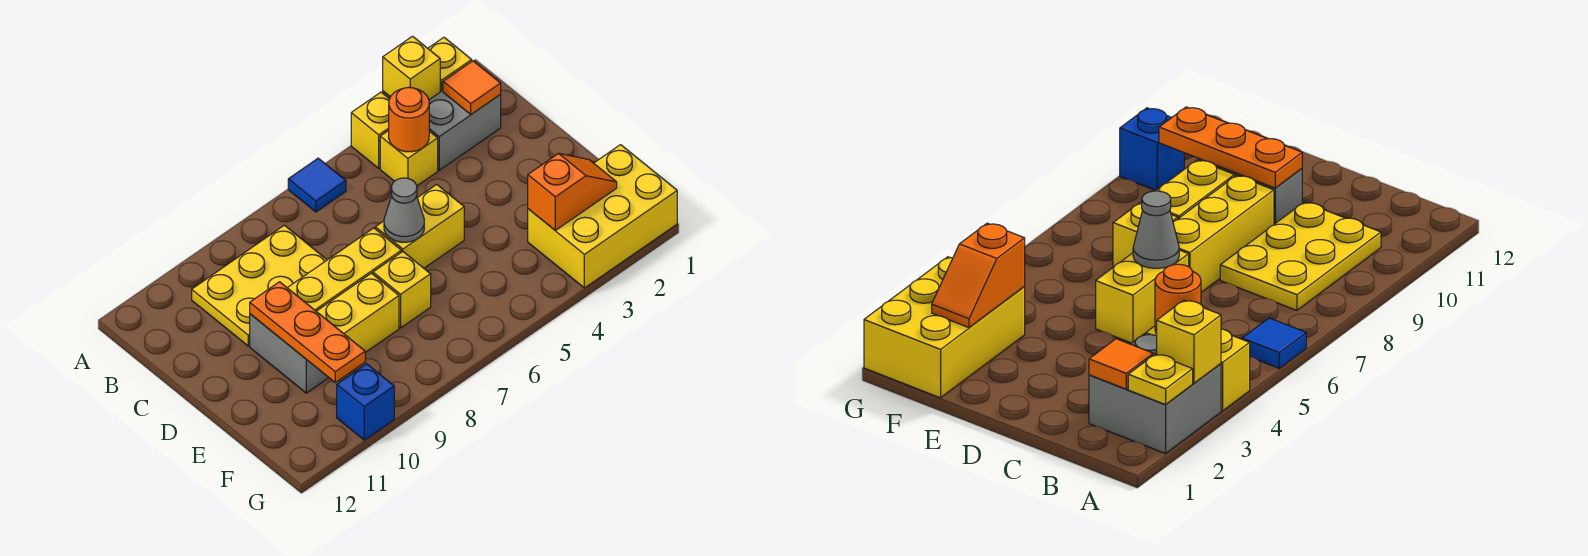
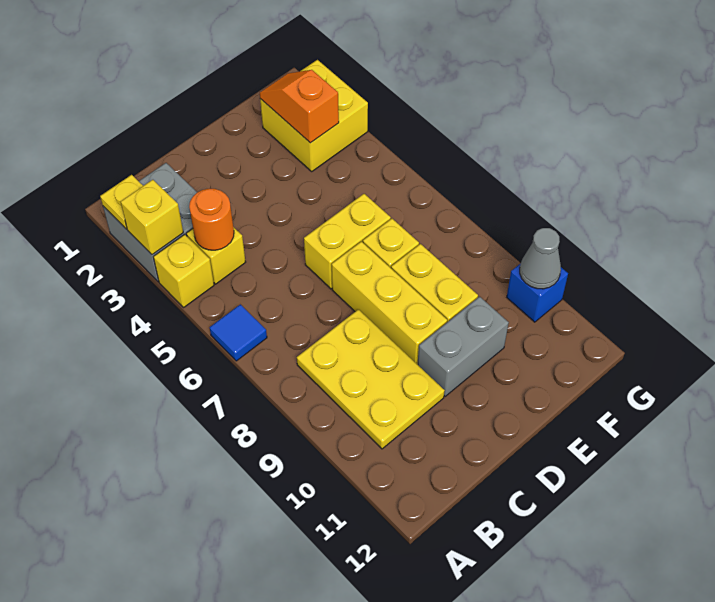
orange 1x1 tile [443,61,501,114] -> none
yellow 1x2 brick [375,184,464,268] -> yellow 1x2 brick turned to [304,194,391,289]
grey 1x1 cone [384,178,424,242] -> grey 1x1 cone moved to [520,228,561,289]
orange 1x3 plate [250,282,365,382] -> none
yellow 2x3 brick [528,145,677,288] -> yellow 2x2 brick [260,60,368,171]

